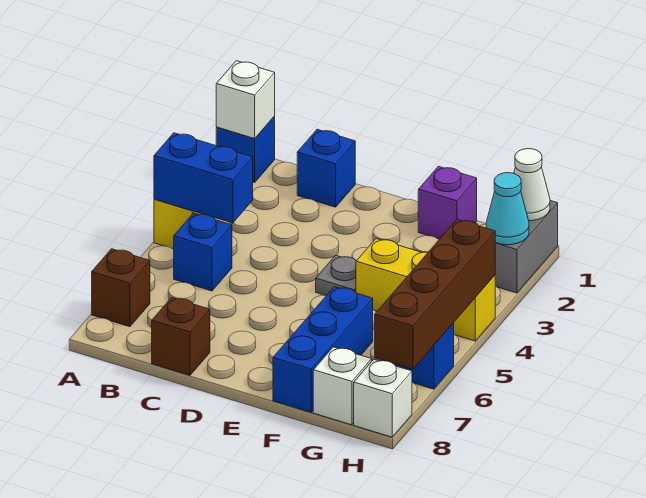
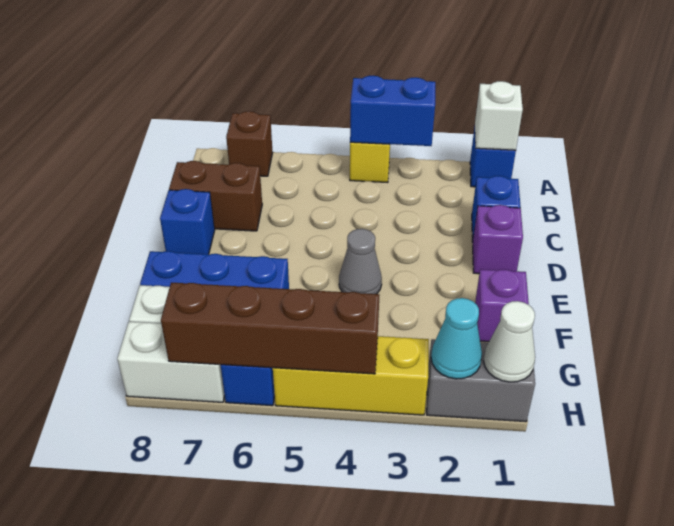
blue 1x2 brick [154,133,253,223] -> blue 1x2 brick turned to [350,76,435,146]
blue 1x1 brick [174,213,232,291] -> blue 1x1 brick moved to [160,189,215,254]
brown 1x1 brick [152,298,210,375] -> brown 1x2 brick [169,161,262,231]
none -> purple 1x1 brick [473,205,523,274]
grey 1x1 plate [316,255,356,295] -> grey 1x1 cone [339,229,382,294]
yellow 1x3 brick [356,239,495,341] -> yellow 1x3 brick turned to [273,336,429,415]
white 1x1 brick [354,359,412,437] -> white 1x2 brick [117,322,225,402]

